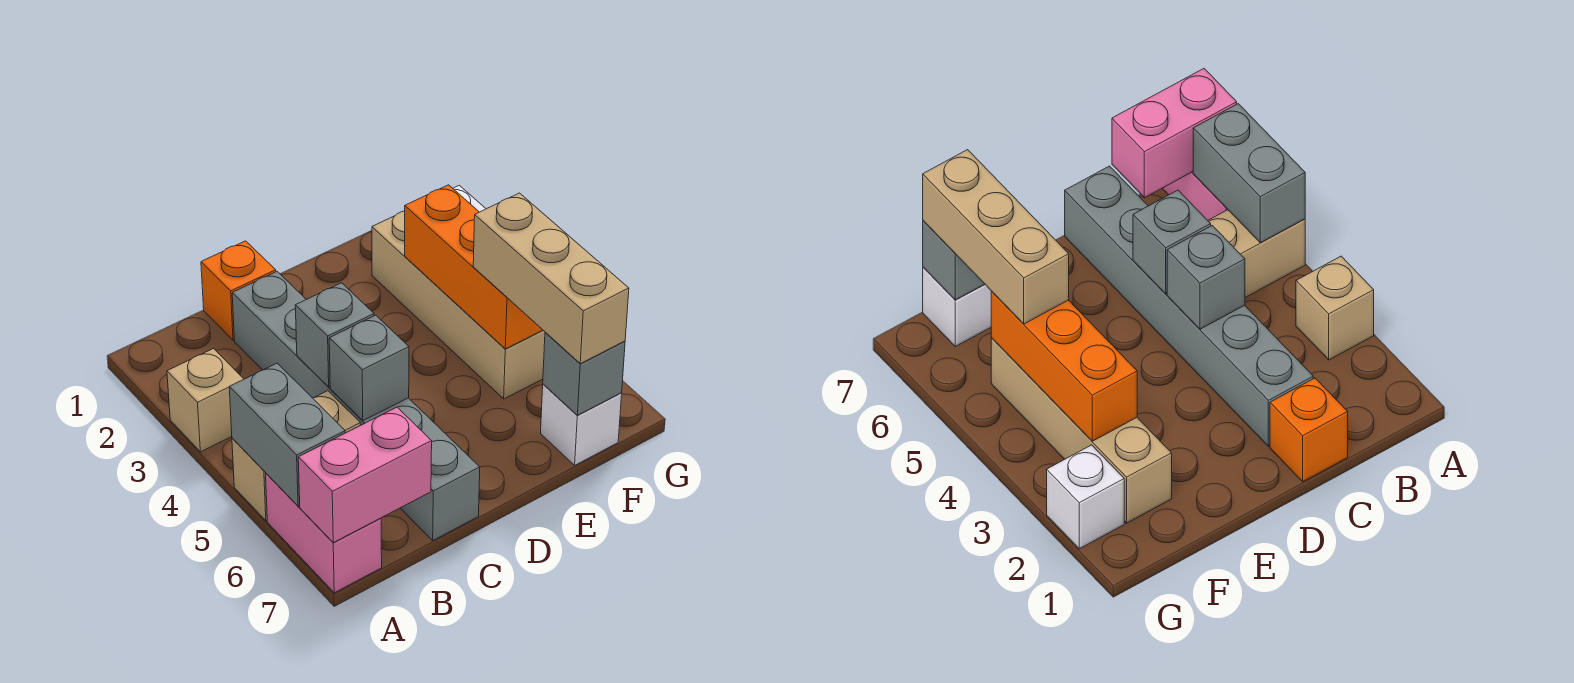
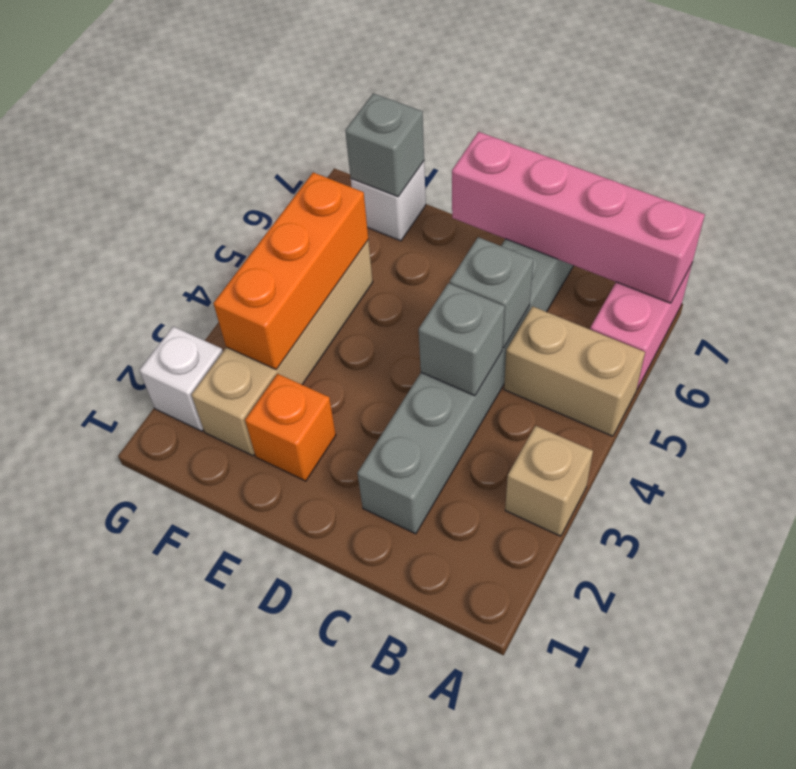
grey 1x2 brick [229,363,345,506] -> none
pink 1x2 brick [298,407,432,543] -> pink 1x4 brick [452,132,705,303]
orange 1x1 brick [201,241,276,340] -> orange 1x1 brick moved to [245,374,336,481]
tan 1x3 brick [473,193,629,364] -> none

